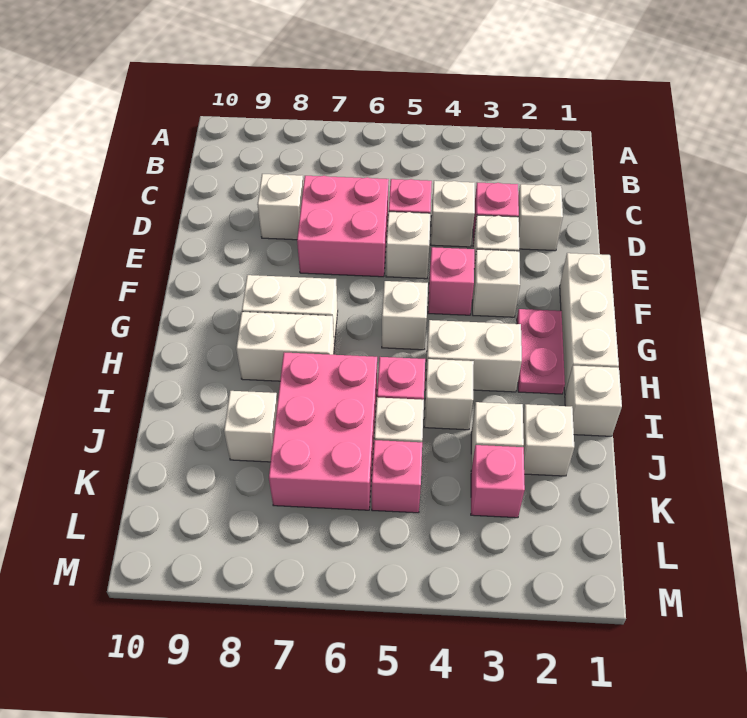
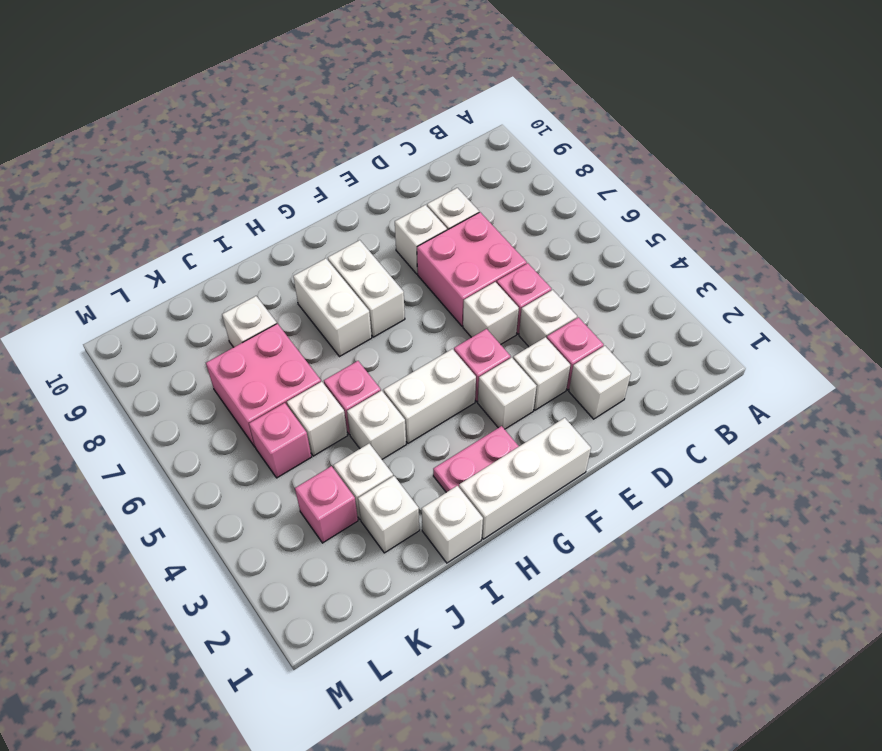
white 1x1 brick [382,281,428,350] -> white 1x1 brick moved to [395,205,447,274]
white 1x2 brick [426,320,522,392] -> white 1x2 brick turned to [384,349,476,443]
pink 2x3 brick [269,352,377,510] -> pink 2x2 brick [206,324,321,447]

